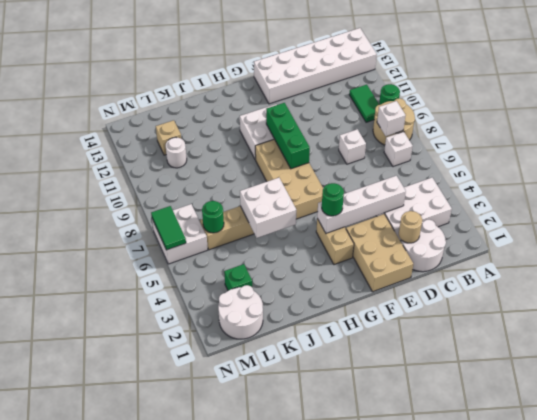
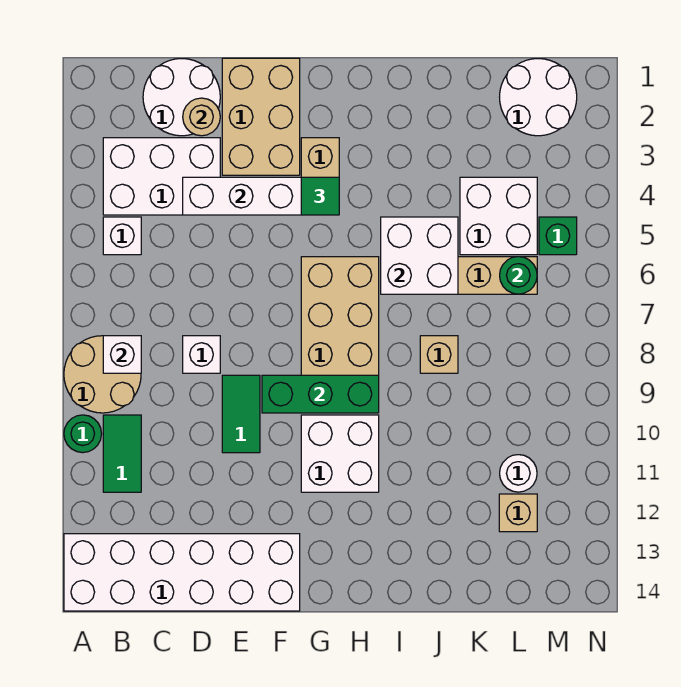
white 1x1 brick [384,132,413,167] -> white 1x1 brick moved to [103,217,141,255]
green 1x1 round brick [322,183,344,216] -> green 1x1 tile [301,177,339,215]
green 1x3 brick [266,103,310,169] -> green 1x3 brick turned to [262,375,379,413]
none -> tan 1x1 brick [420,336,458,373]
green 1x1 brick [224,264,252,291] -> green 1x1 brick moved to [539,217,577,255]
white 2x2 brick [152,204,208,264] -> white 2x2 brick moved to [460,177,537,255]
green 1x2 tile [151,206,186,250] -> green 1x2 tile moved to [222,375,260,453]

